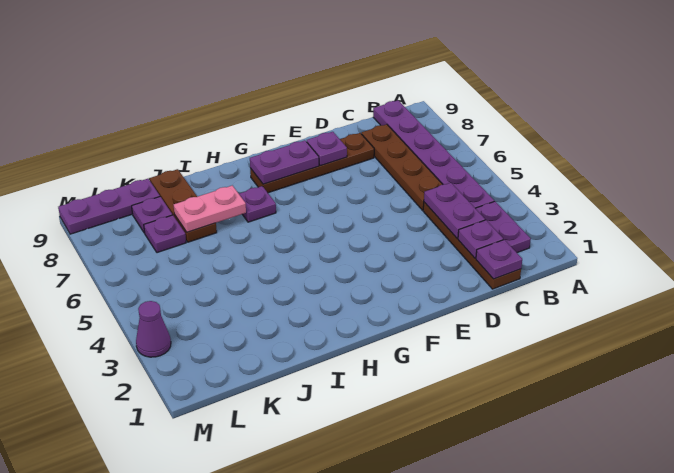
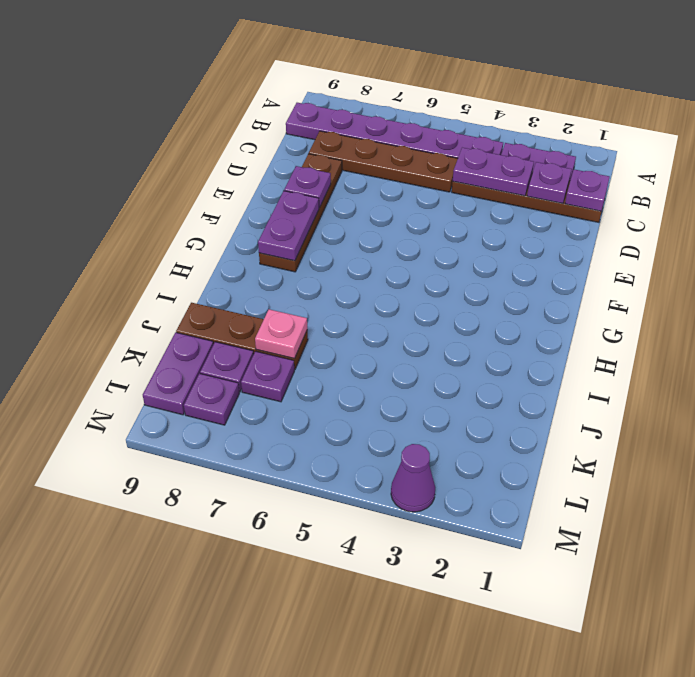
purple 1x1 plate [239,186,276,222] -> purple 1x1 plate moved to [184,374,239,425]
pink 1x2 plate [174,185,246,232] -> pink 1x1 plate [255,309,307,359]
purple 1x3 plate [58,179,160,234] -> purple 1x2 plate [143,332,213,415]

